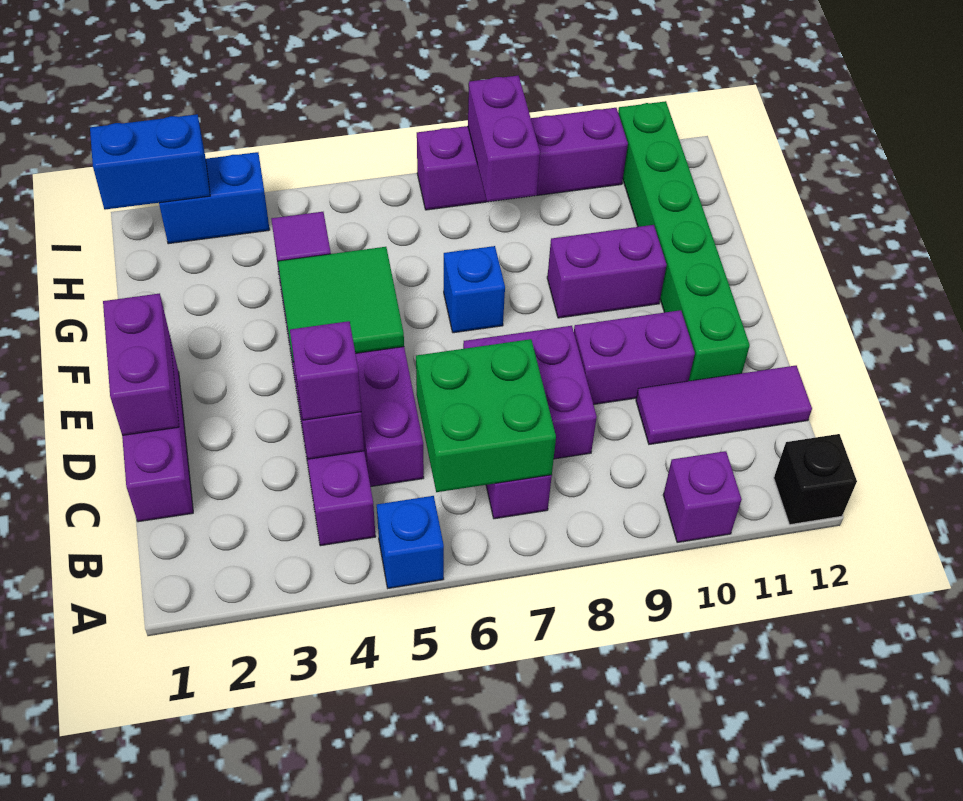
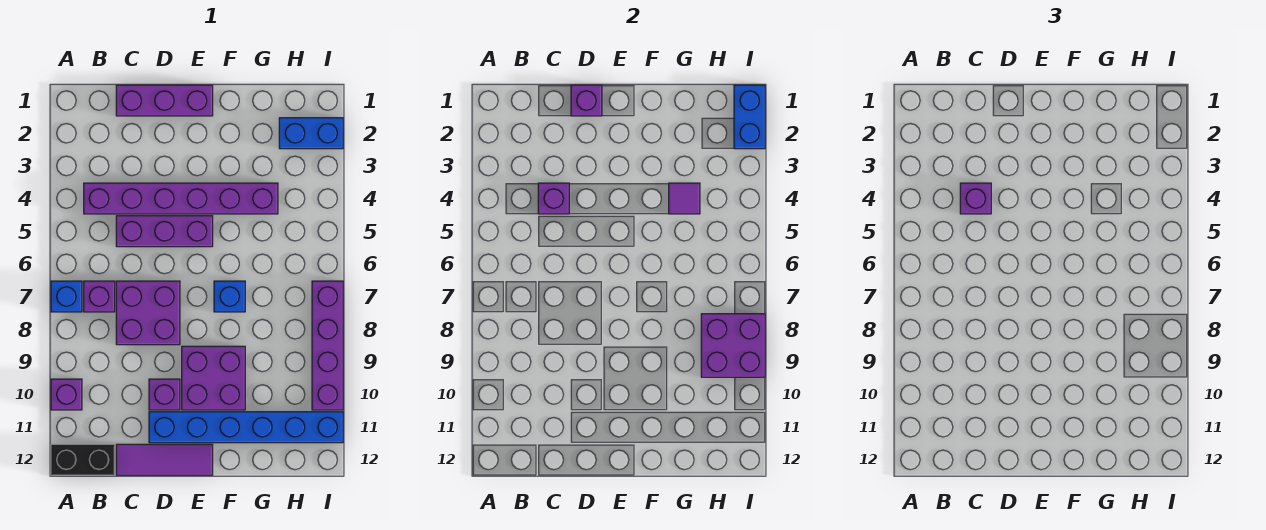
blue 1x1 brick [377,496,444,588] -> blue 1x1 brick moved to [51,281,82,312]
black 1x1 brick [774,434,857,525] -> black 1x2 brick [51,444,115,475]
green 2x2 brick [416,339,556,492] -> none
purple 1x3 tile [636,366,812,444] -> purple 1x3 tile turned to [116,444,213,475]
purple 1x2 brick [103,293,179,435] -> purple 1x1 brick [571,85,602,116]
purple 1x2 brick [574,310,695,405] -> purple 1x1 brick [149,379,180,410]
green 1x6 brick [618,101,750,381] -> blue 1x6 brick [149,412,343,443]
green 2x2 tile [278,247,404,362] -> none
purple 1x2 brick [547,225,667,318] -> purple 2x2 brick [182,346,245,410]
purple 1x2 brick [468,76,540,202] -> purple 2x2 brick [701,314,765,377]
blue 1x2 brick [159,152,270,244] -> blue 1x2 brick turned to [279,118,343,149]

